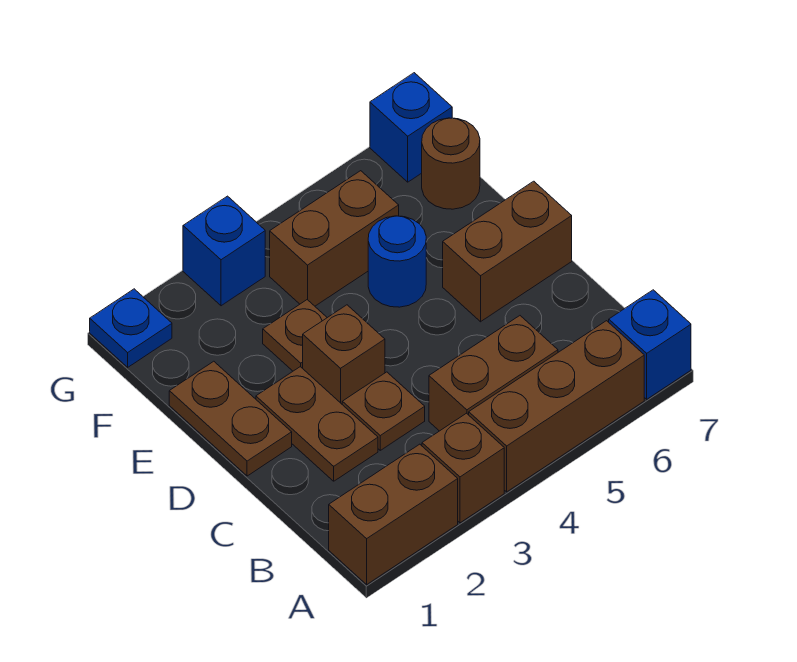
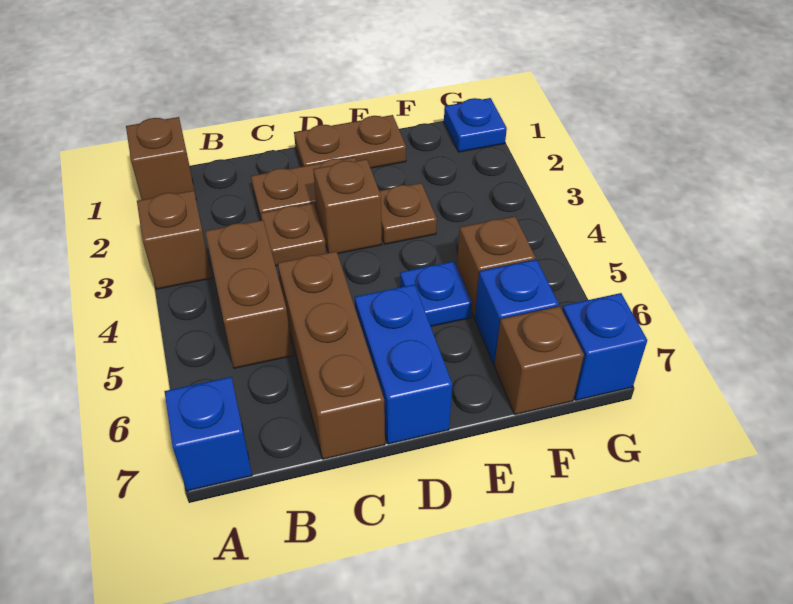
brown 1x2 brick [329,444,458,584] -> brown 1x1 brick [126,117,196,200]
brown 1x3 brick [469,321,644,492] -> brown 1x3 brick moved to [278,251,385,459]
brown 1x2 brick [443,181,572,322] -> blue 1x2 brick [355,284,452,444]
blue 1x1 round brick [368,216,426,307] -> blue 1x1 plate [400,261,472,326]
brown 1x2 brick [270,171,399,306] -> brown 1x1 brick [457,216,536,317]
brown 1x1 round brick [422,118,480,209] -> brown 1x1 brick [494,306,584,415]
blue 1x1 brick [183,196,265,306] -> blue 1x1 brick moved to [475,259,559,364]

